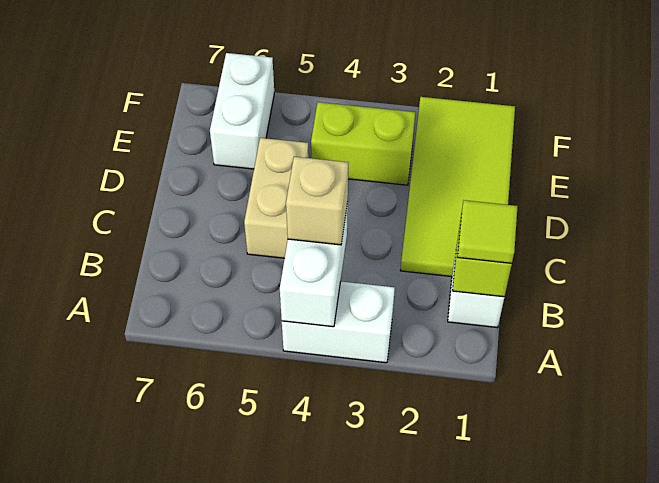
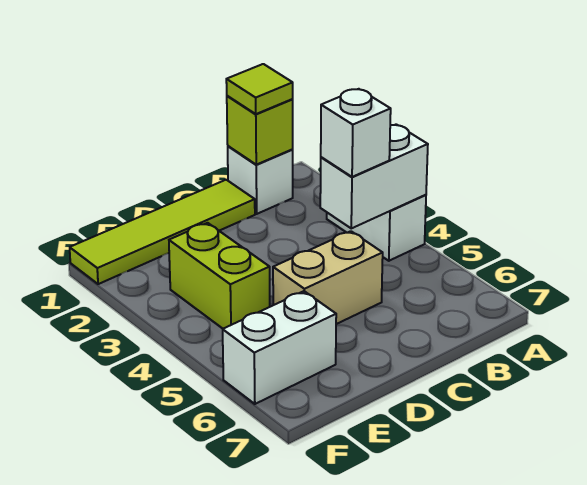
tan 1x1 brick [286,157,348,245] -> white 1x1 brick [321,89,391,177]
lime 2x4 tile [400,97,515,277] -> lime 1x4 tile [70,180,255,284]

